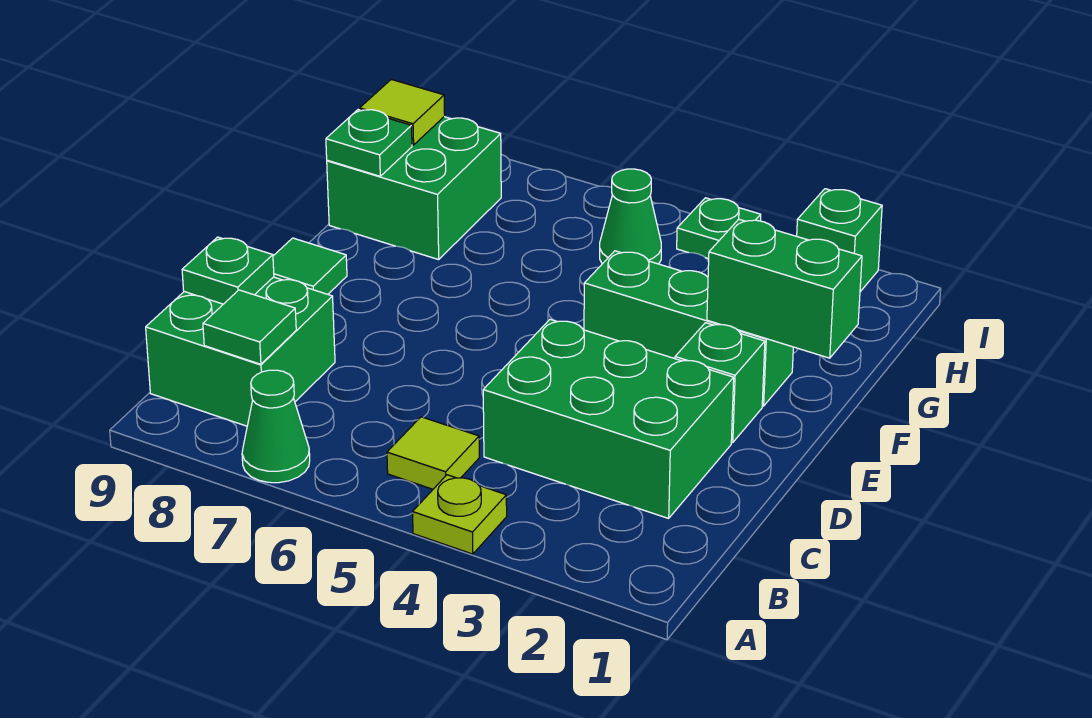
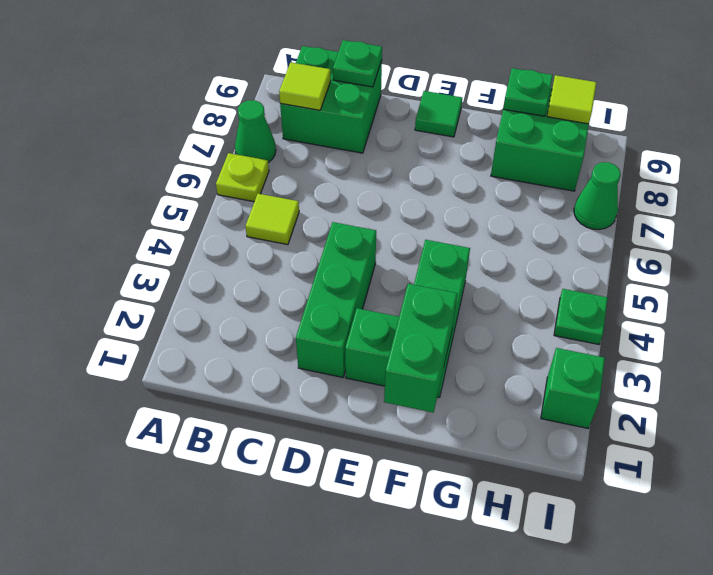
lime 1x1 plate [413,475,507,554] -> lime 1x1 plate moved to [216,153,269,202]
green 1x1 tile [203,290,296,364] -> lime 1x1 tile [279,62,331,110]
green 2x3 brick [483,319,734,518] -> green 1x3 brick [296,222,376,377]
green 1x1 cone [600,169,661,264] -> green 1x1 cone moved to [574,162,621,229]

